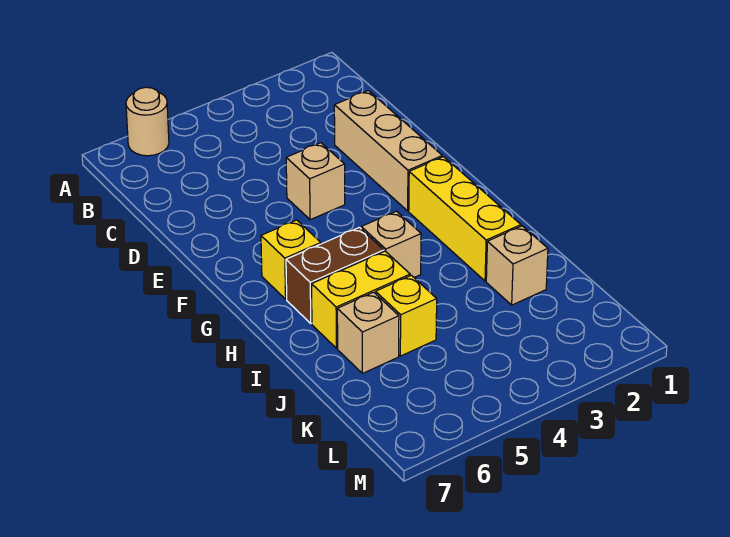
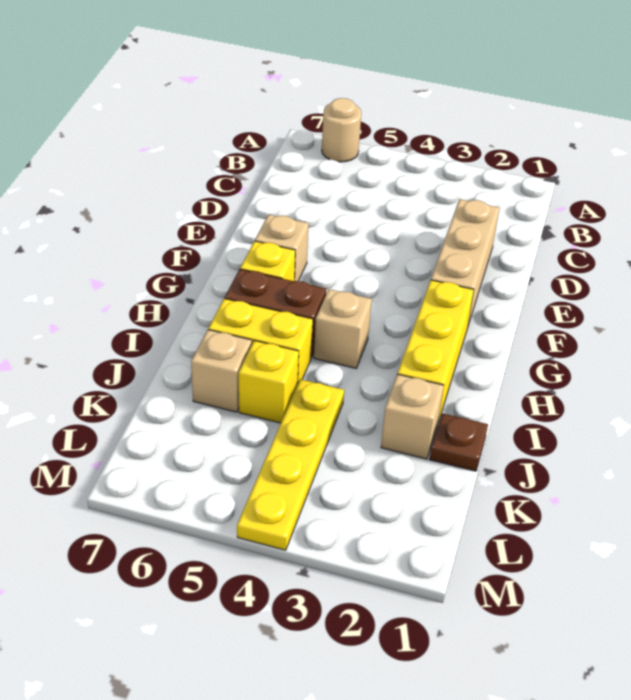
tan 1x1 brick [286,143,345,220] -> tan 1x1 brick moved to [255,214,309,281]
none -> brown 1x1 plate [429,413,488,471]
none -> yellow 1x4 plate [237,379,344,550]

